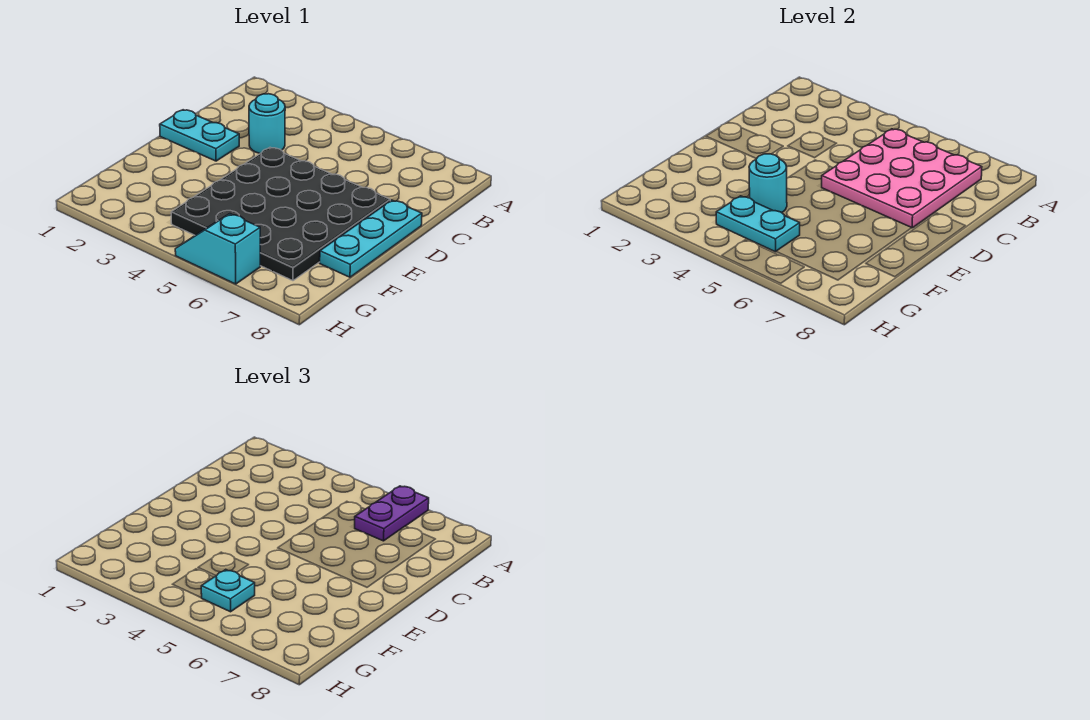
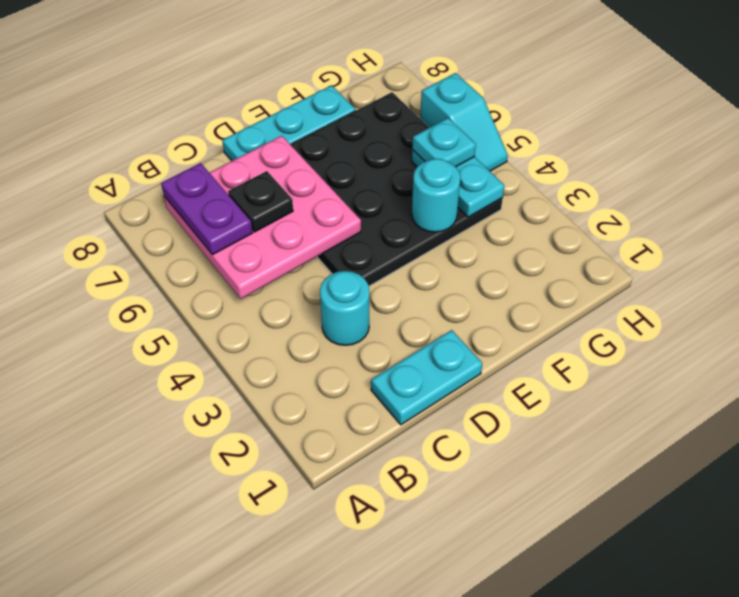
purple 1x2 plate [355,486,429,541] -> purple 1x2 plate turned to [161,163,252,255]
none -> black 1x1 plate [228,171,293,232]
cyan 1x2 plate [160,110,239,161] -> cyan 1x2 plate turned to [371,330,482,425]

